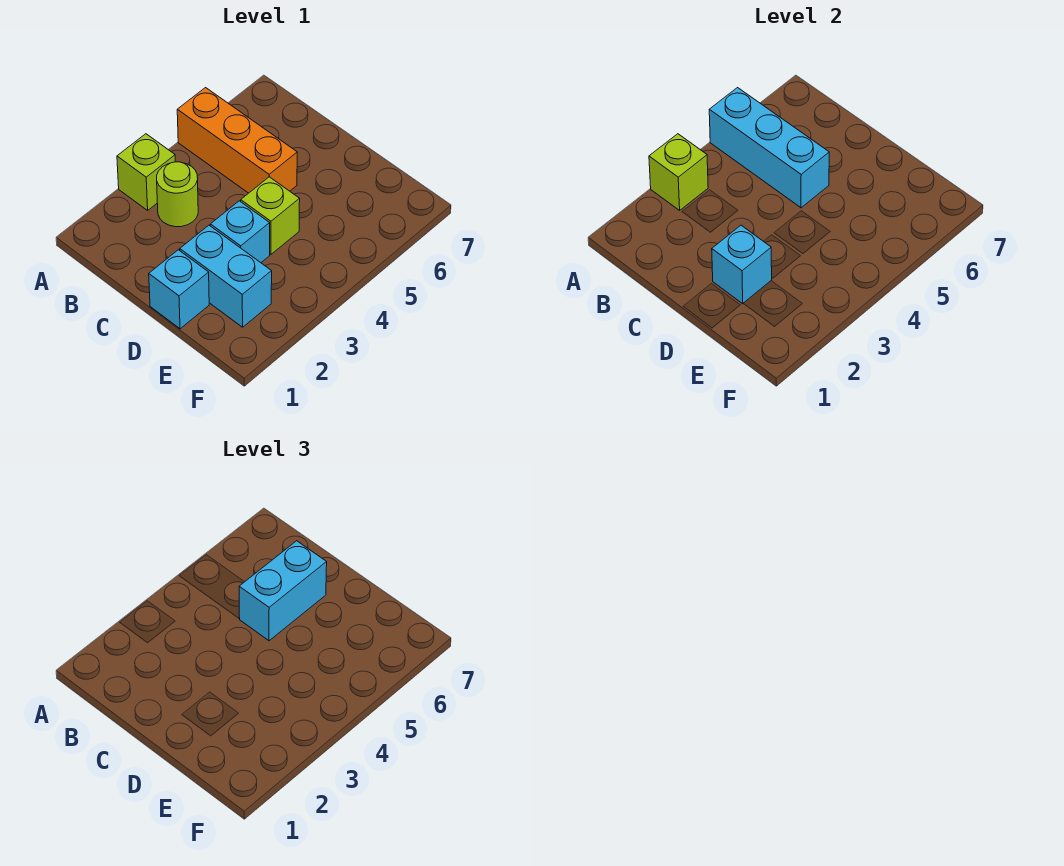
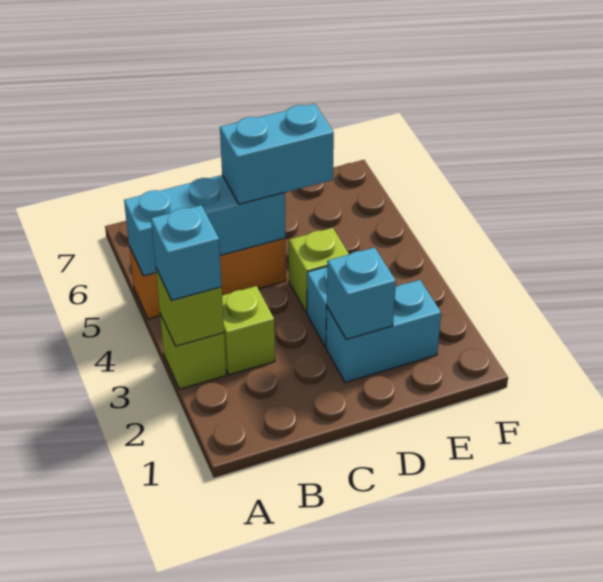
lime 1x1 round brick [157,162,198,227] -> lime 1x1 brick [222,286,275,375]
cyan 1x2 brick [239,541,327,641] -> cyan 1x2 brick turned to [220,104,334,204]
cyan 1x1 brick [149,250,209,329] -> cyan 1x1 brick moved to [151,205,222,300]

